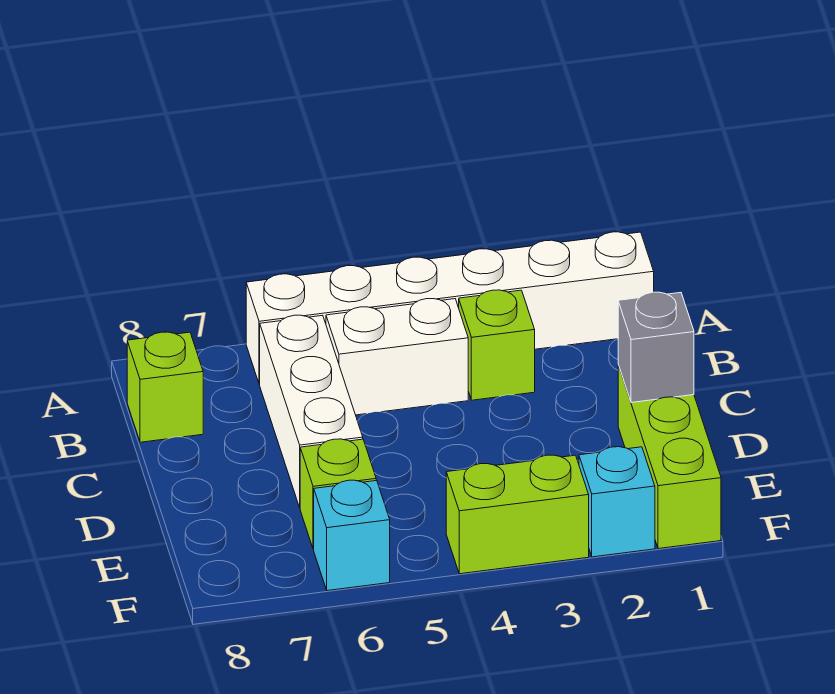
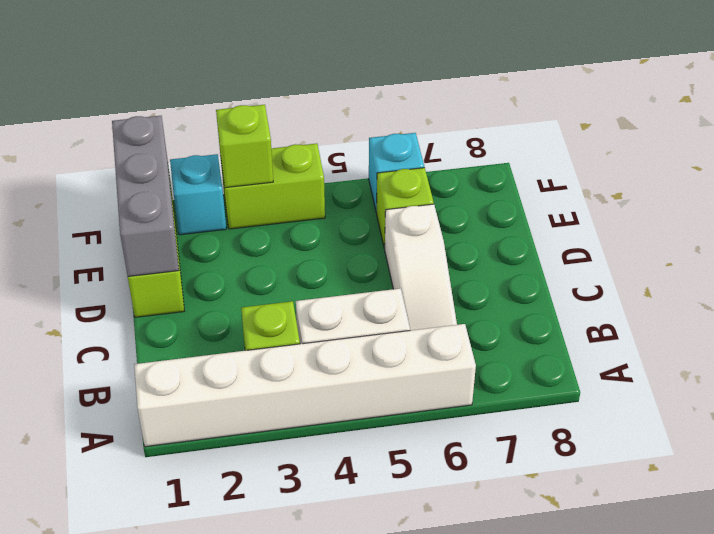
white 1x3 brick [260,315,363,507] -> white 1x3 slope [384,204,457,330]
lime 1x1 brick [127,332,203,442] -> lime 1x1 brick moved to [216,105,273,188]
grey 1x1 brick [618,292,694,403] -> grey 1x3 brick [112,116,179,276]

